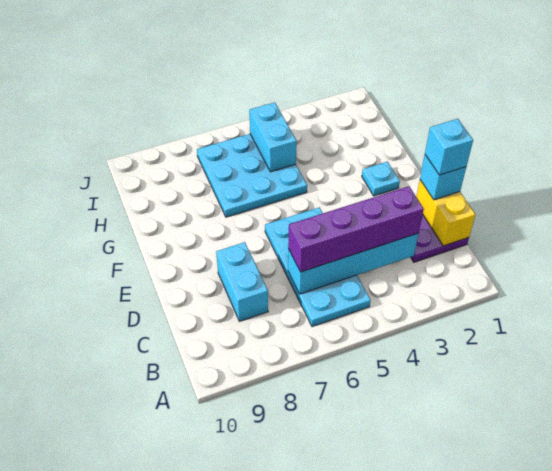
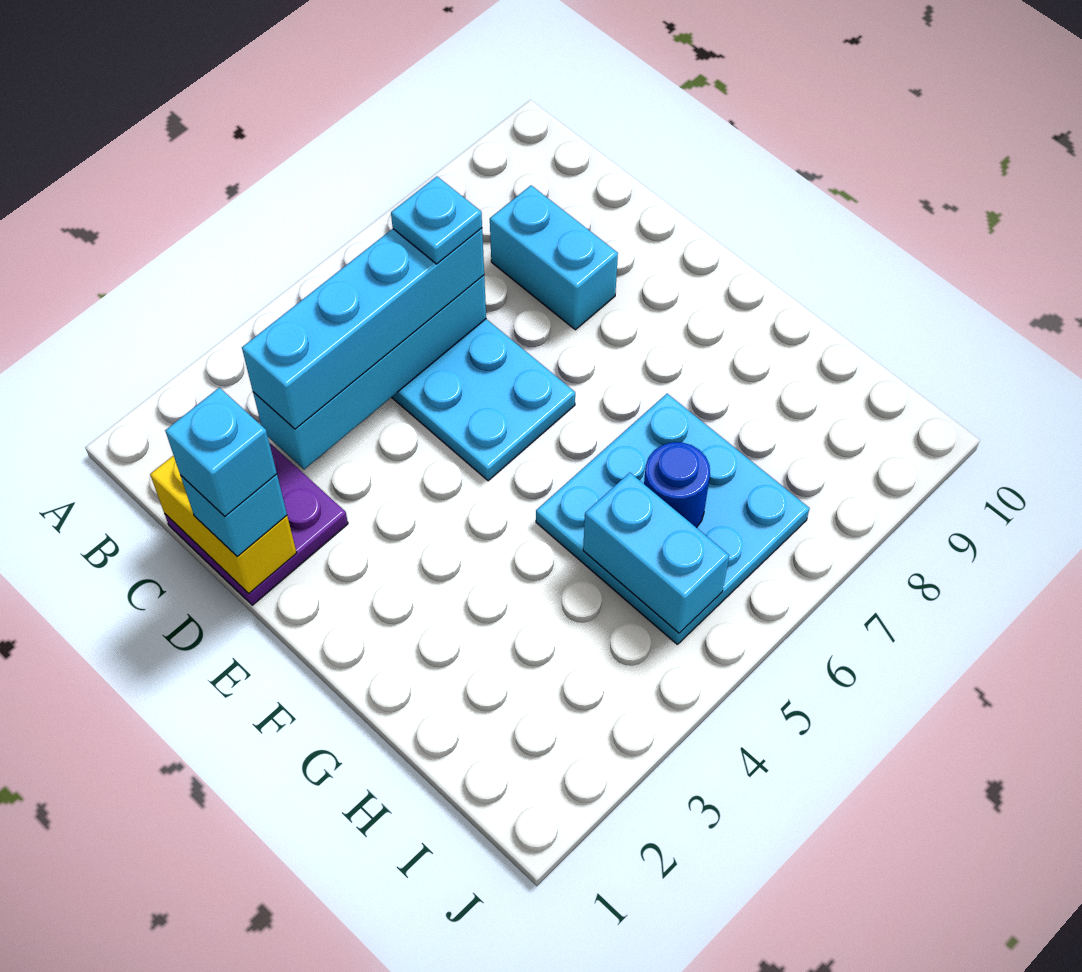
purple 1x4 brick [288,186,424,272] -> cyan 1x4 brick [242,228,484,429]
cyan 1x1 plate [362,162,400,196] -> cyan 1x1 plate moved to [391,177,482,264]
none -> blue 1x1 round brick [644,442,710,528]

